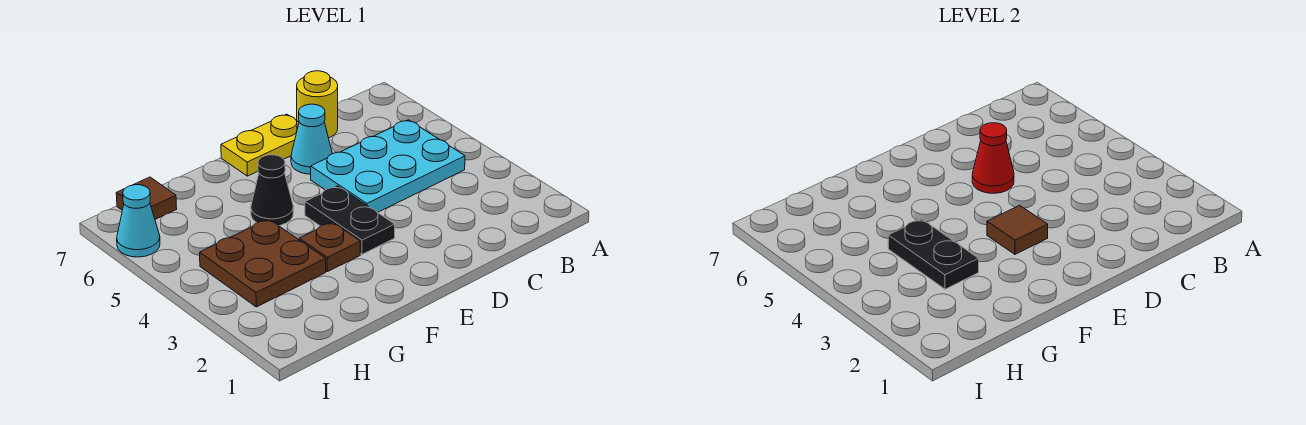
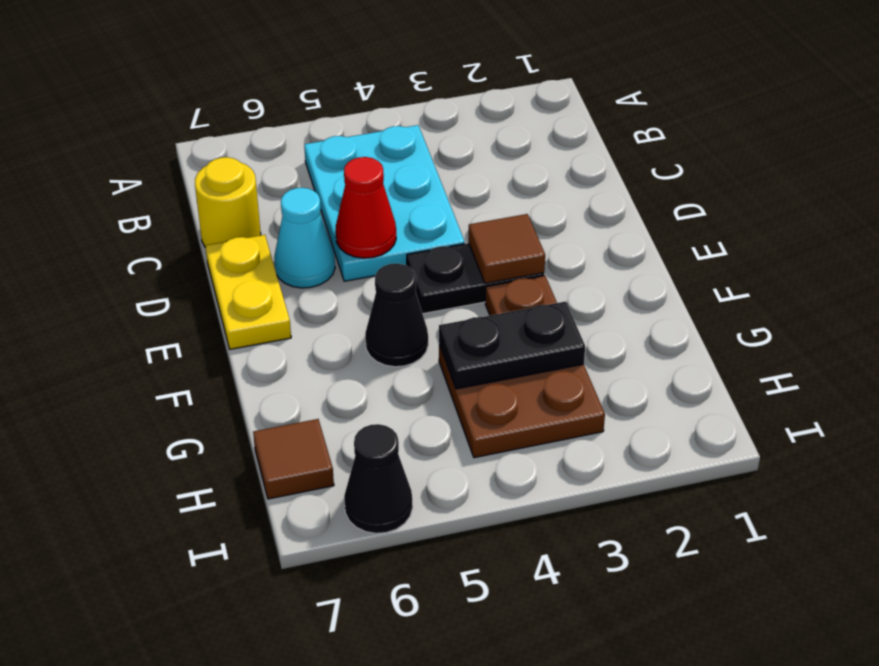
cyan 1x1 cone [117,185,160,257] -> black 1x1 cone [344,424,413,533]

